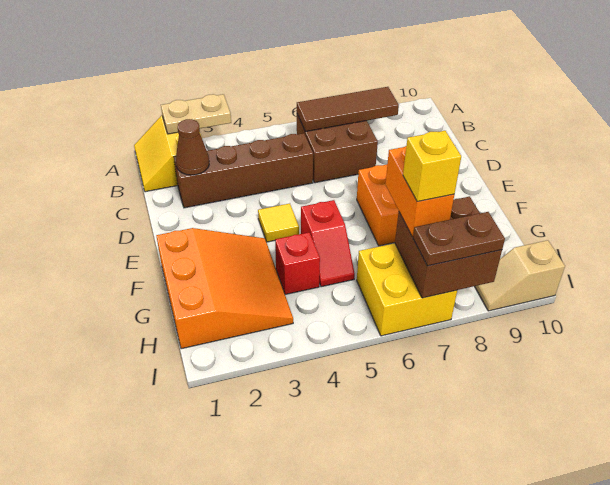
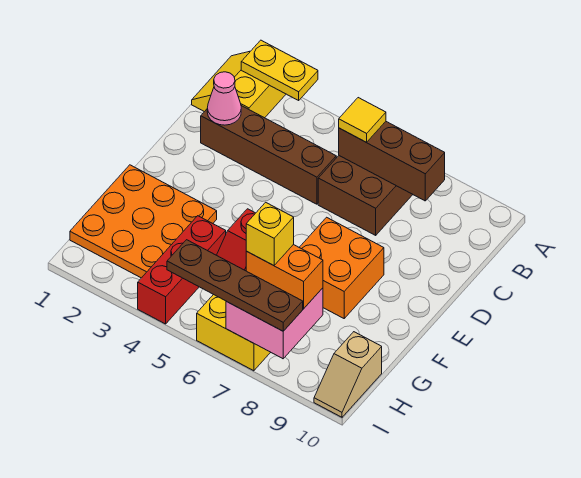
tan 1x2 plate [161,94,231,134] -> yellow 1x2 plate [241,40,318,100]
brown 1x3 tile [297,87,399,132] -> brown 1x3 brick [339,122,445,201]
brown 1x1 cone [176,119,209,175] -> pink 1x1 cone [207,72,241,125]
yellow 1x1 tile [258,204,299,242] -> yellow 1x1 tile moved to [339,98,386,142]
orange 3x3 slope [156,228,293,349] -> orange 3x3 plate [70,165,217,278]
red 1x1 brick [275,232,320,295] -> red 1x3 brick [138,216,226,324]
orange 1x2 brick [385,146,454,237] -> orange 1x2 brick turned to [246,245,323,309]
brown 2x2 brick [395,196,502,298] -> pink 2x2 brick [226,288,323,359]
brown 1x2 plate [413,212,505,266] -> brown 1x4 plate [167,240,303,331]
tan 1x2 slope [475,240,565,311] -> tan 1x2 slope turned to [314,332,382,417]

